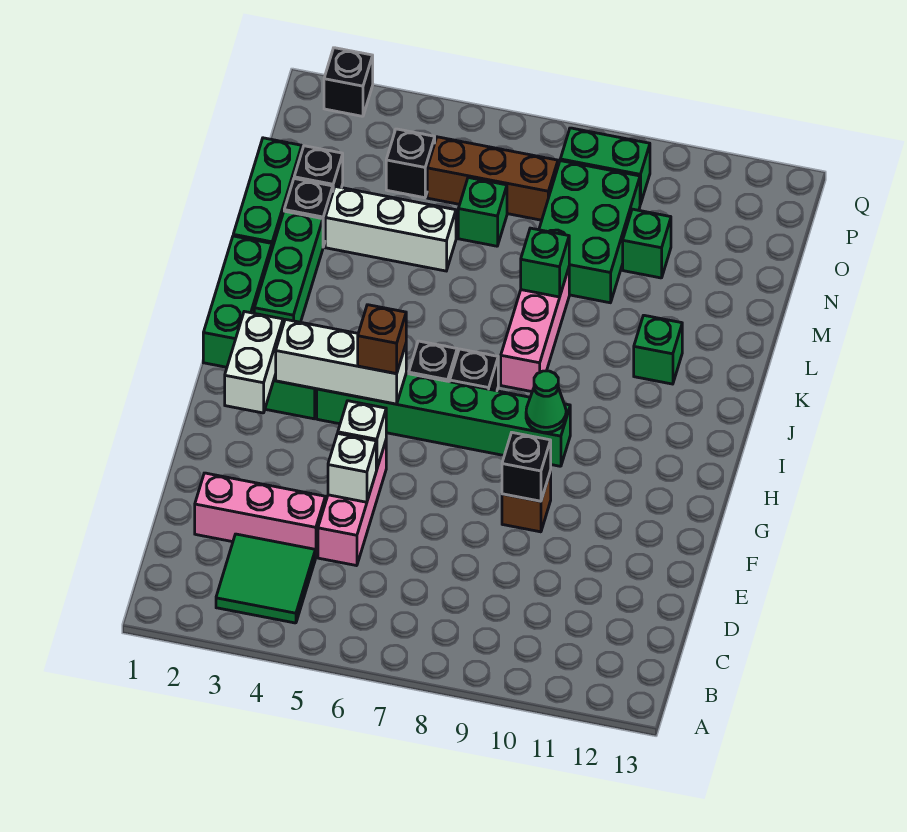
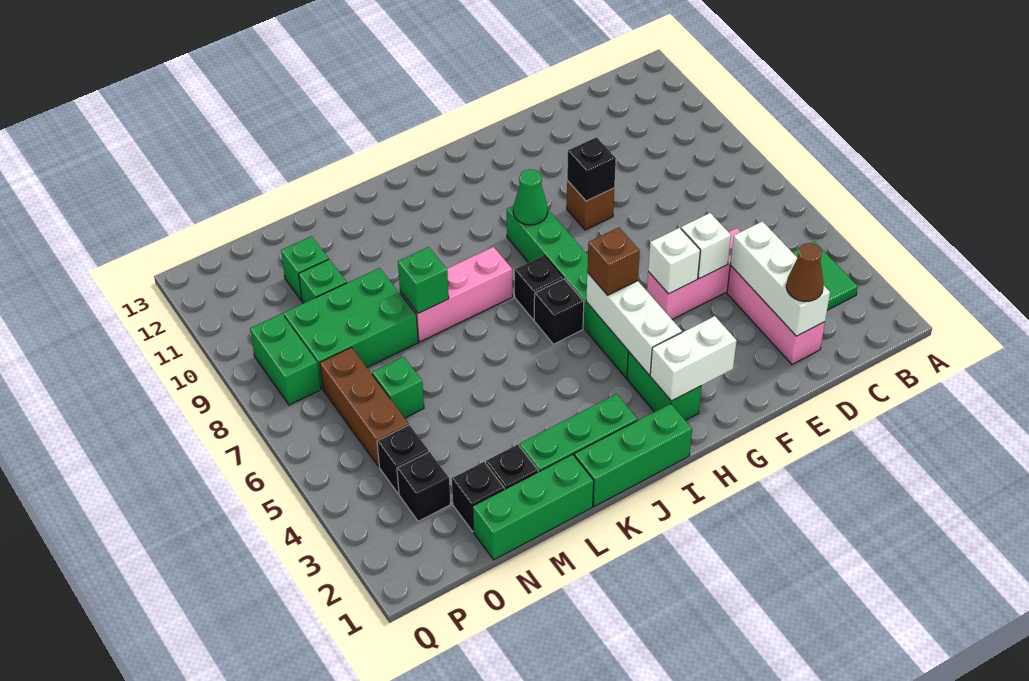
none -> brown 1x1 cone [786,243,824,301]
green 1x1 brick [634,315,682,384] -> green 1x1 brick moved to [281,236,329,300]
white 1x3 brick [325,186,456,271] -> white 1x3 brick moved to [730,221,830,336]
black 1x1 brick [324,48,373,116] -> black 1x1 brick moved to [397,452,450,521]

